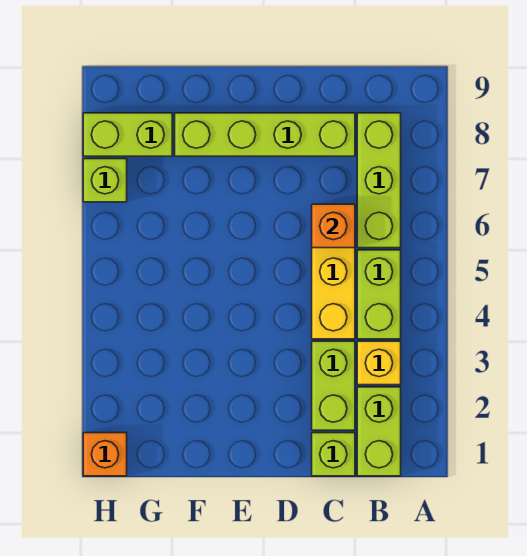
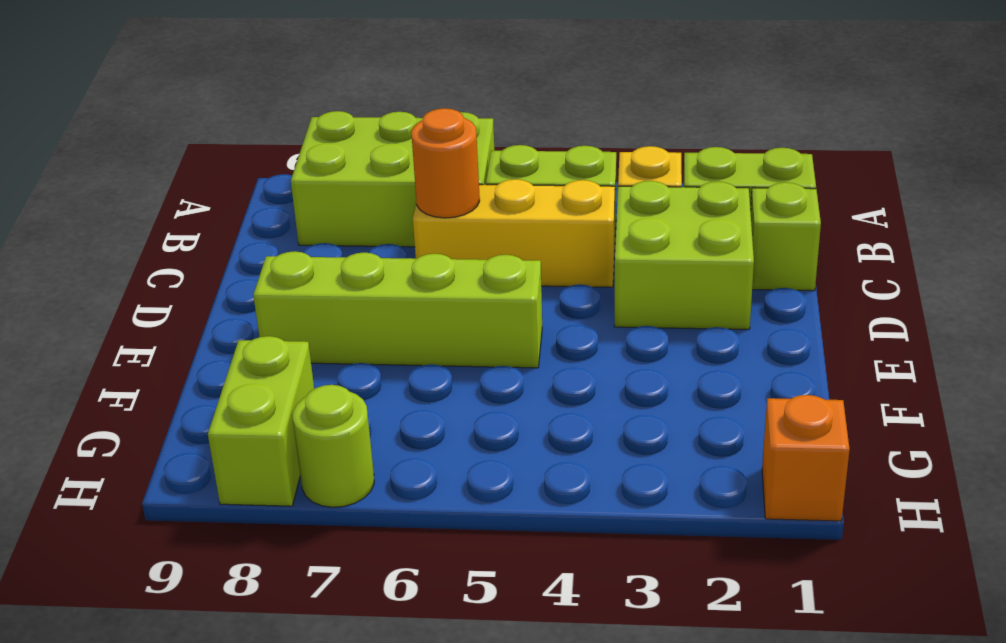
lime 1x3 brick [357,113,401,248] -> lime 2x3 brick [291,111,495,247]
lime 1x2 brick [312,341,355,430] -> lime 2x2 brick [614,181,754,329]
orange 1x1 brick [312,204,355,248] -> orange 1x1 round brick [411,108,480,218]
lime 1x4 brick [175,113,355,156] -> lime 1x4 brick turned to [253,251,542,368]
lime 1x1 brick [83,159,127,202] -> lime 1x1 round brick [293,385,374,507]

